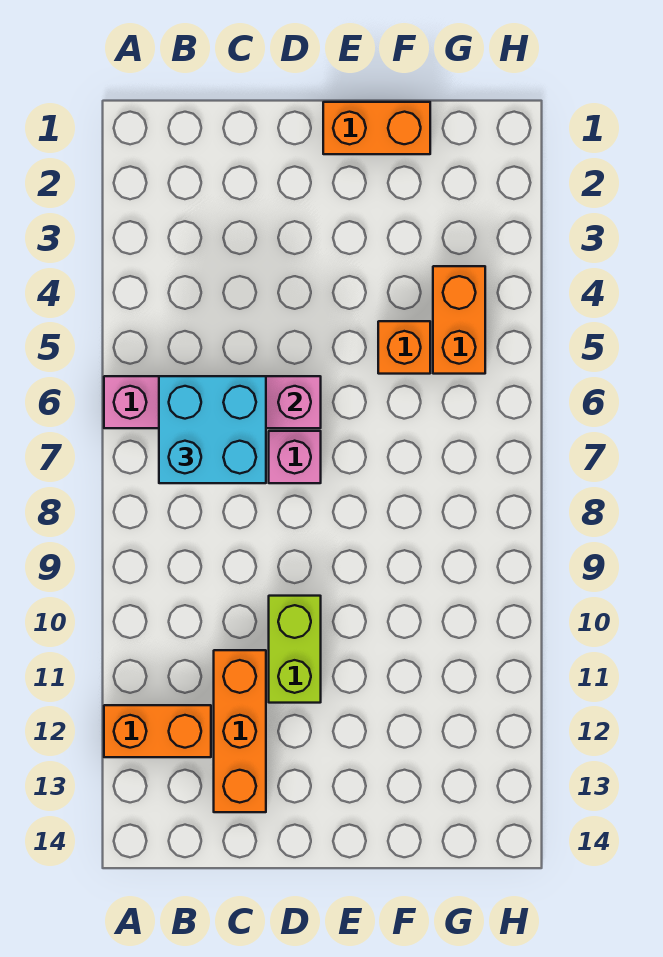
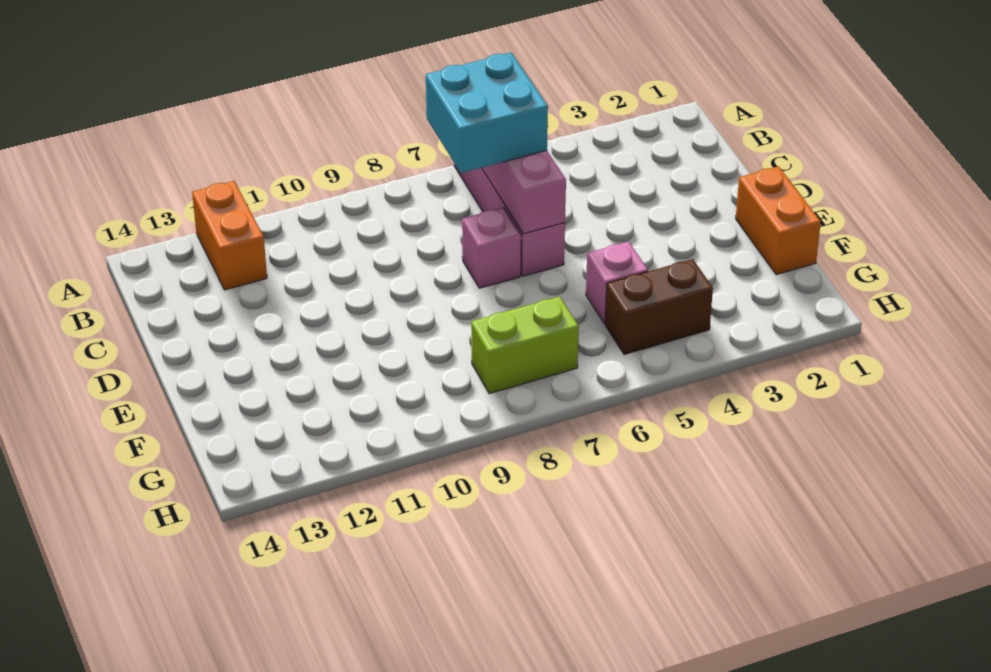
orange 1x3 brick [214,650,266,812] -> none
lime 1x2 brick [269,596,321,703] -> lime 1x2 brick moved to [471,296,579,394]
orange 1x1 brick [378,321,430,374] -> pink 1x1 brick [586,242,648,324]
orange 1x2 brick [433,266,485,374] -> brown 1x2 brick [605,259,713,355]

